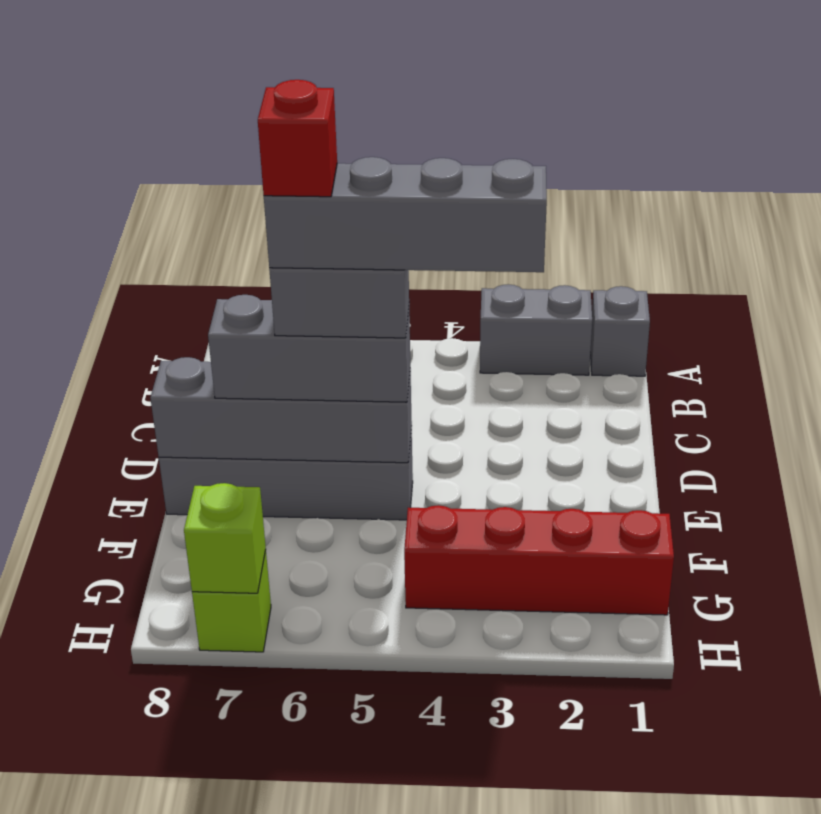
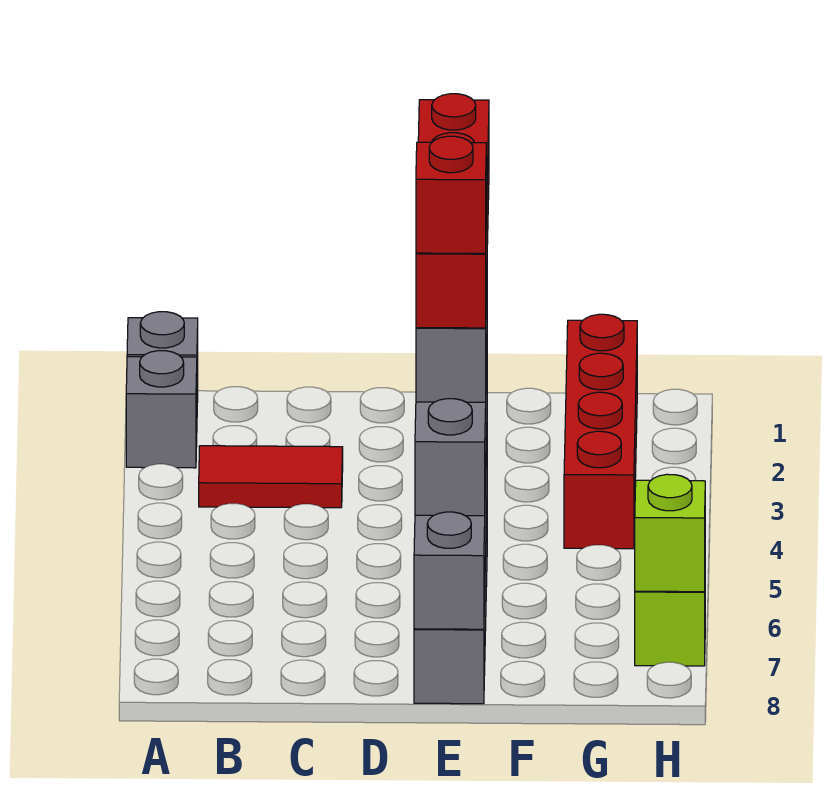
grey 1x2 brick [480,284,592,375] -> grey 1x1 brick [126,351,197,468]
none -> red 1x2 tile [199,446,343,508]
grey 1x4 brick [264,157,547,272] -> red 1x4 brick [416,94,489,328]

